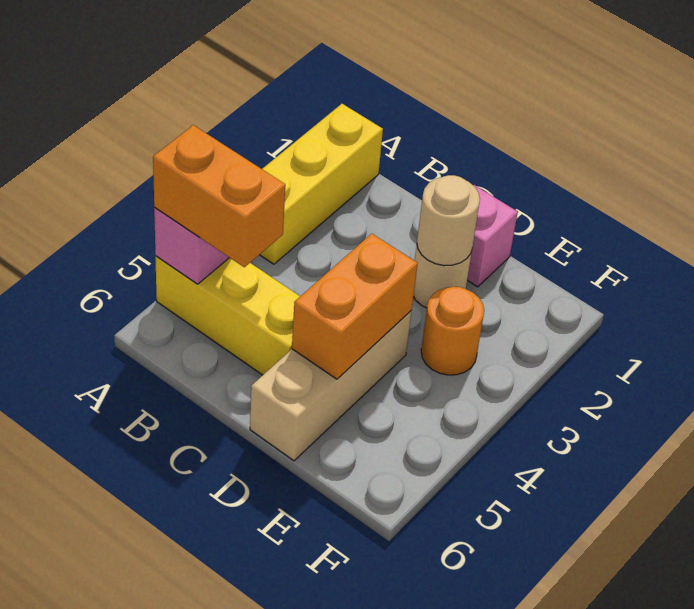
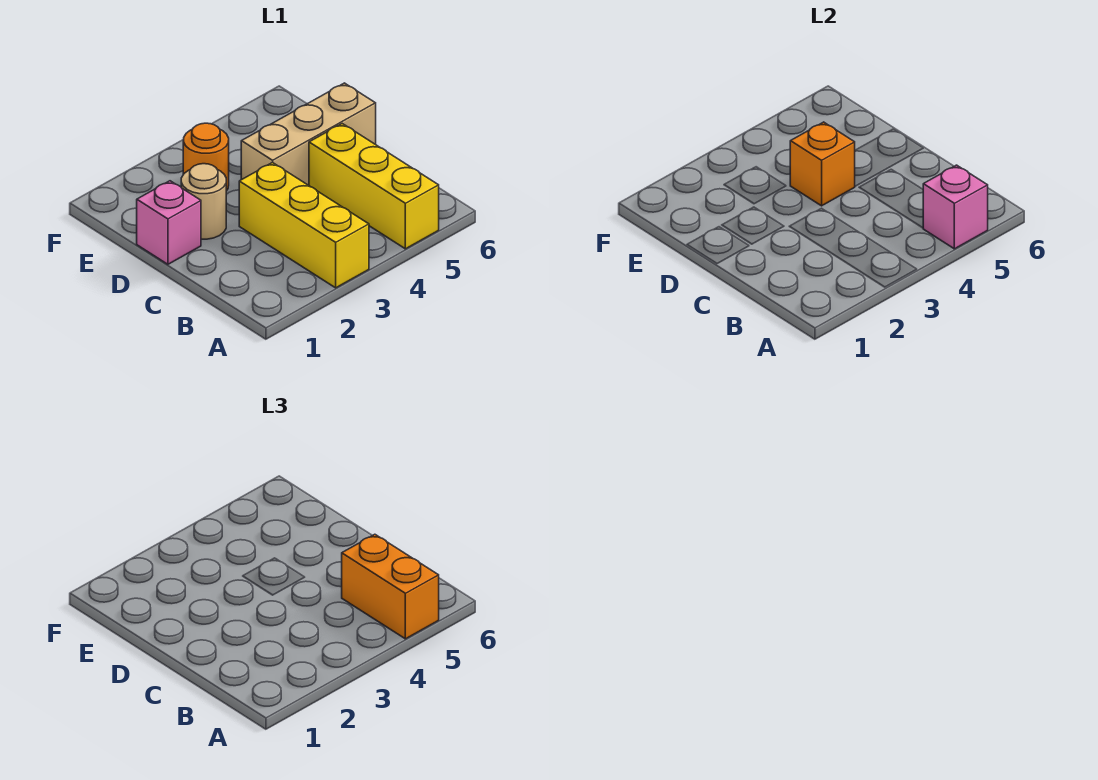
yellow 1x3 brick [260,104,383,264] -> yellow 1x3 brick turned to [239,162,369,288]
tan 1x1 round brick [417,175,480,266] -> none
orange 1x2 brick [292,234,418,379] -> orange 1x1 brick [790,122,855,206]

